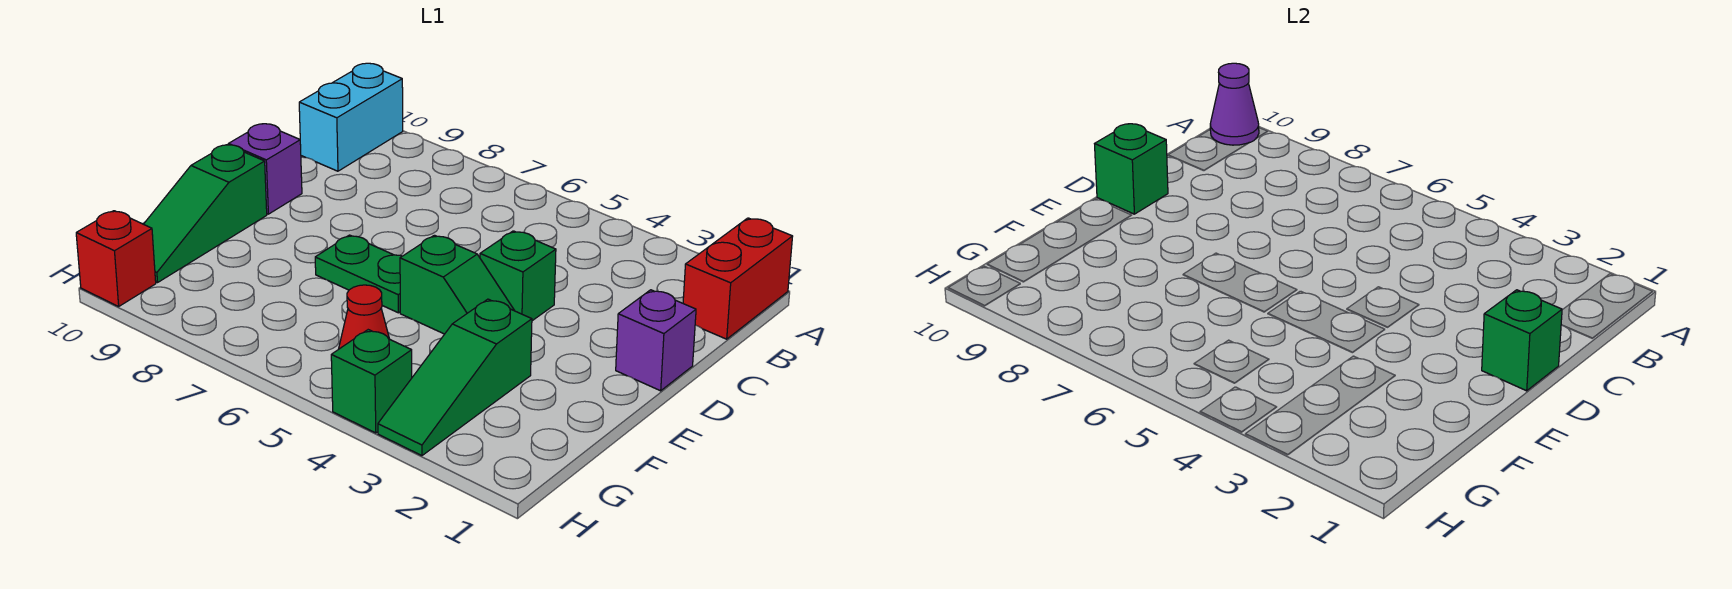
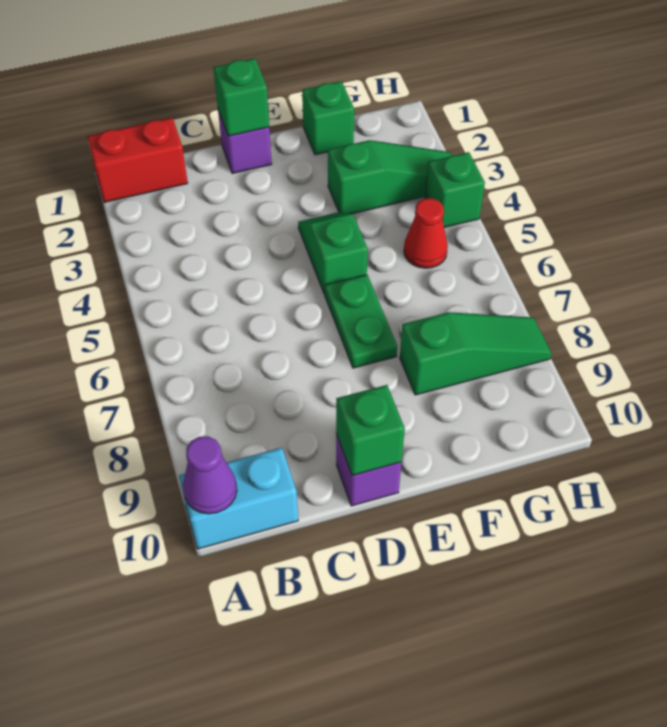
green 1x1 brick [480,231,556,321] -> green 1x1 brick moved to [302,81,354,155]
green 1x3 slope [144,145,267,283] -> green 1x3 slope moved to [400,312,551,395]
red 1x1 brick [76,211,156,306] -> none

